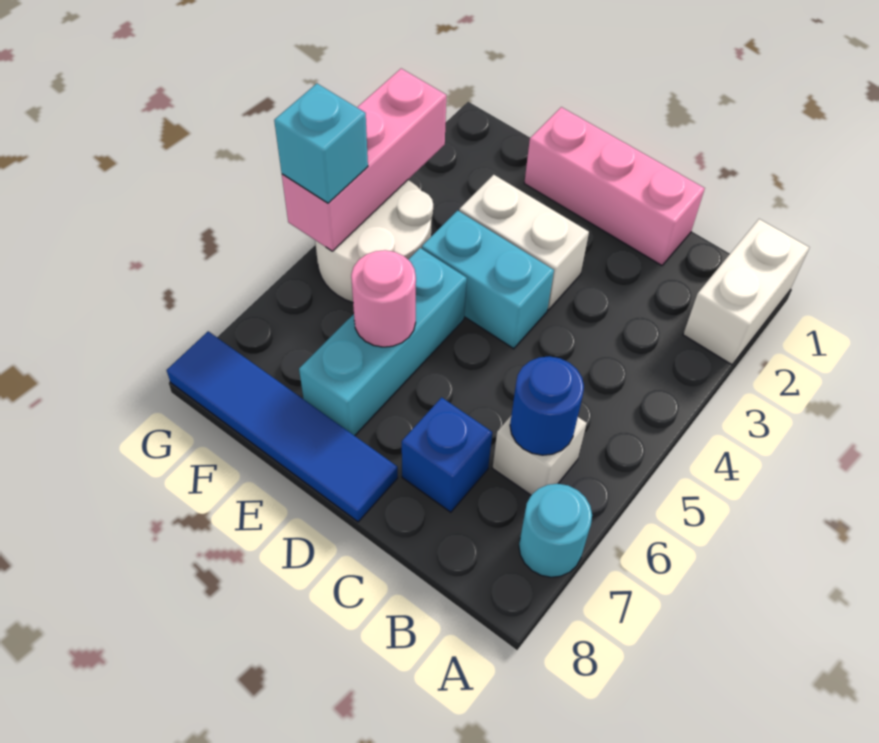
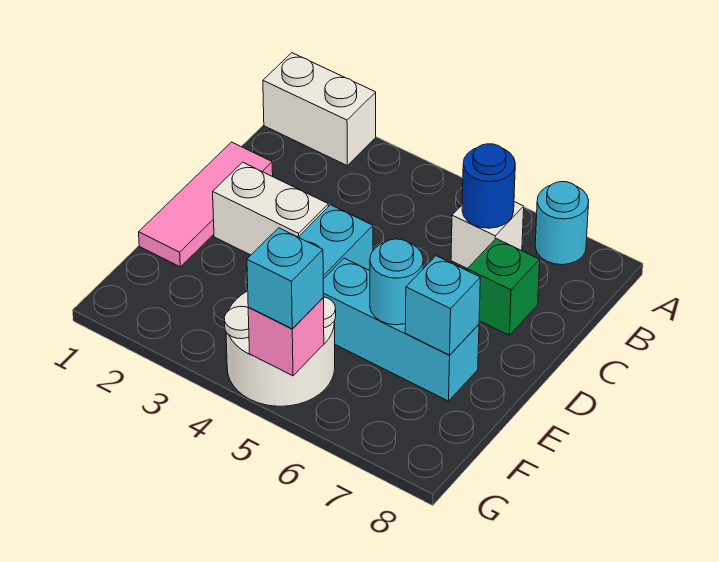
pink 1x3 brick [524,107,705,265] -> pink 1x3 tile [139,142,273,267]
blue 1x1 brick [402,397,492,512] -> green 1x1 brick [467,239,540,335]
white 1x2 brick [459,175,589,310] -> white 1x2 brick turned to [213,162,328,255]
blue 1x4 tile [167,331,398,522] -> none
pink 1x1 round brick [351,250,416,347] -> cyan 1x1 round brick [370,239,423,325]
none -> cyan 1x1 brick [405,256,480,355]
pink 1x3 brick [282,69,446,251] -> pink 1x1 brick [248,298,324,376]

